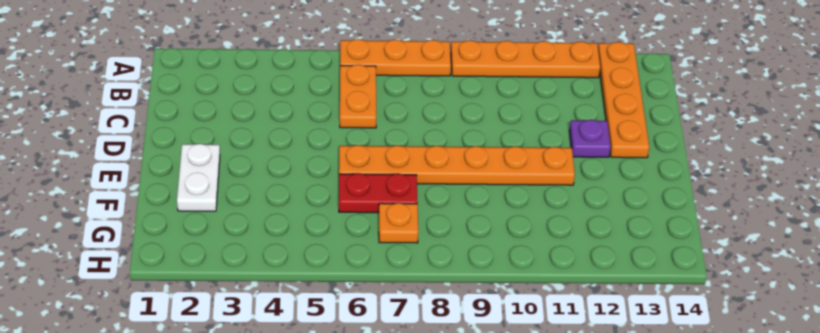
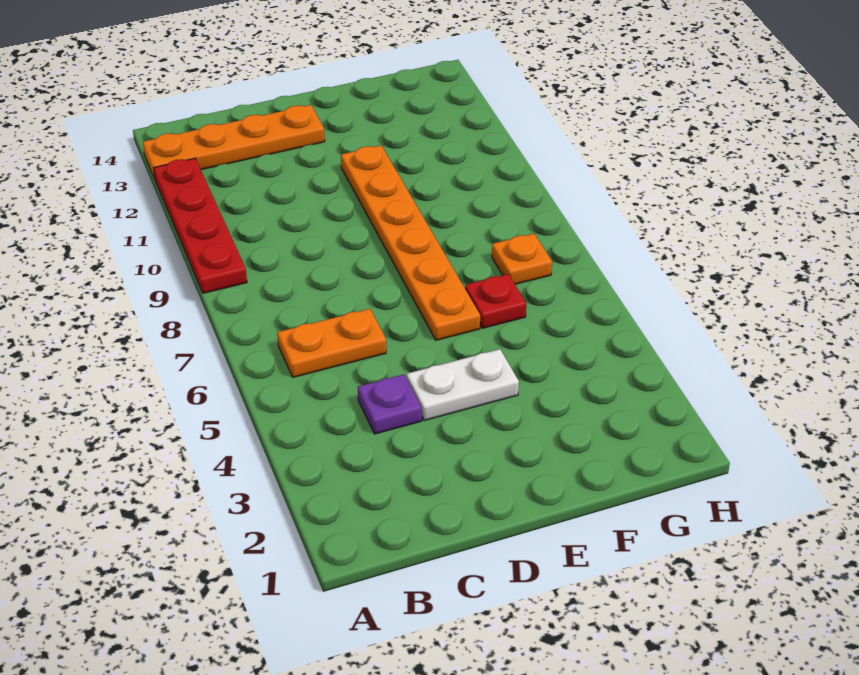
orange 1x3 plate [340,39,451,76] -> none
orange 1x4 plate [451,40,600,78] -> red 1x4 plate [154,158,247,293]
purple 1x1 plate [569,120,611,157] -> purple 1x1 plate moved to [358,374,422,434]
white 1x2 plate [177,144,220,211] -> white 1x2 plate moved to [407,349,519,421]
red 1x2 plate [339,173,418,213] -> red 1x1 plate [465,274,526,328]

